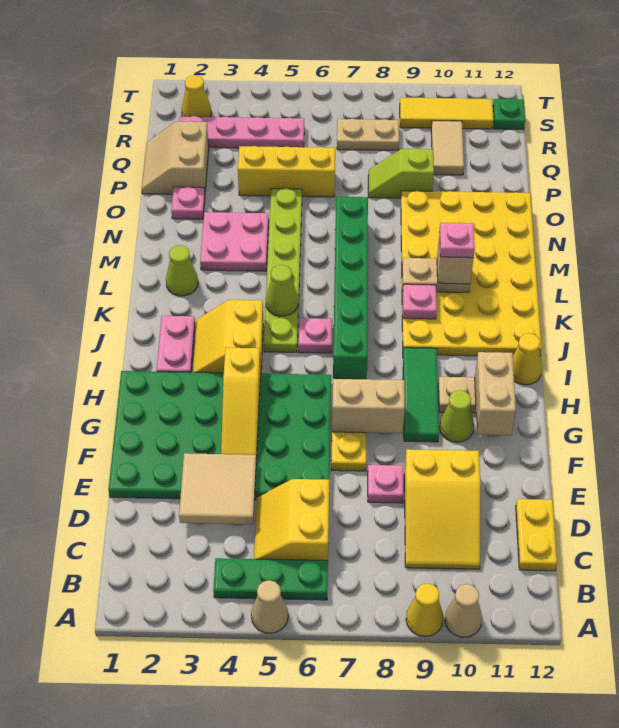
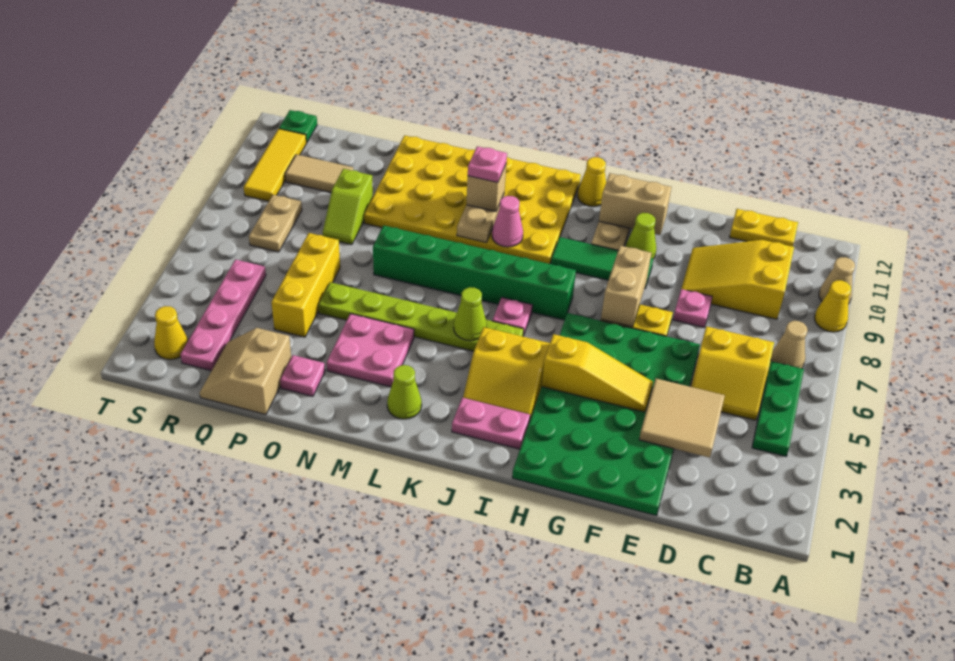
tan 1x1 cone [251,580,288,633] -> tan 1x1 cone moved to [771,321,808,368]
yellow 2x3 slope [404,449,480,569] -> yellow 2x3 slope turned to [681,240,794,319]
pink 1x1 plate [403,284,437,319] -> pink 1x1 cone [492,196,523,247]
tan 2x2 slope [142,121,209,194] -> tan 2x2 slope turned to [200,328,291,415]

